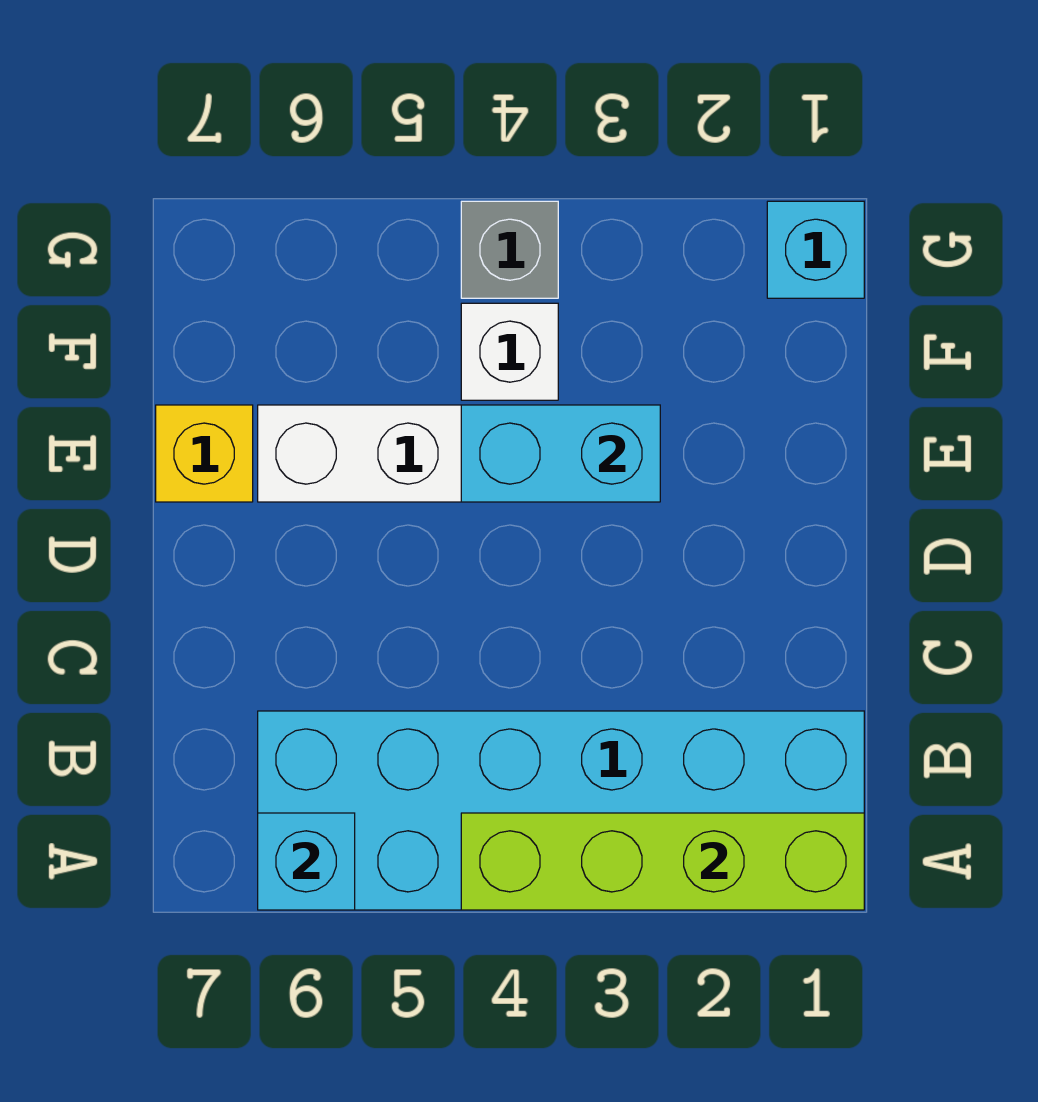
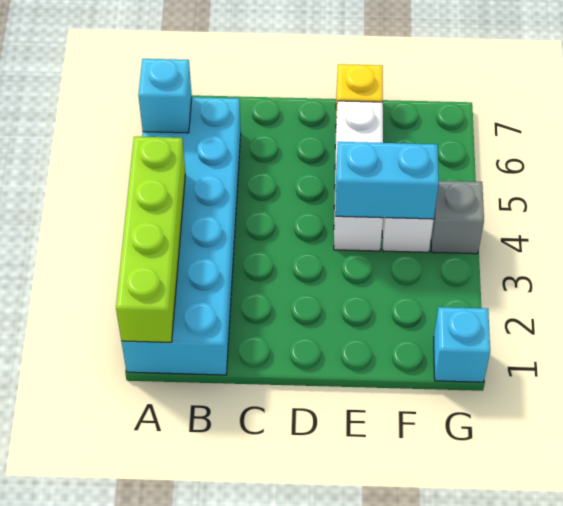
cyan 1x2 brick [461,405,660,502] -> cyan 1x2 brick turned to [335,142,439,219]

